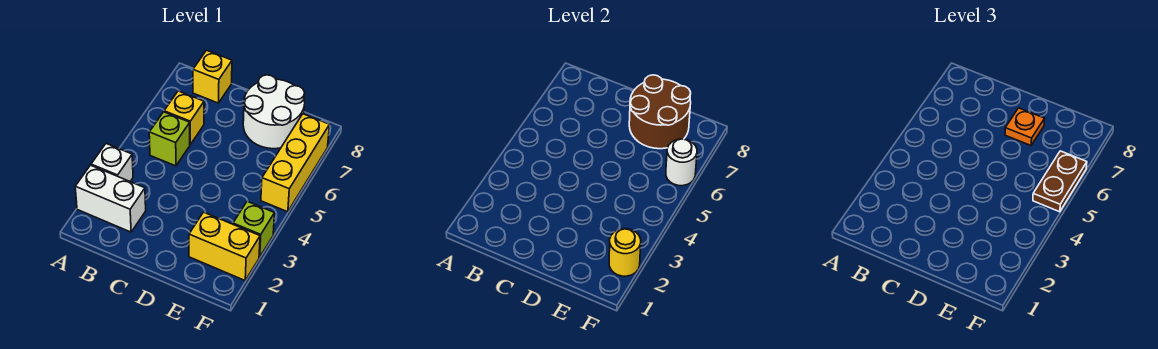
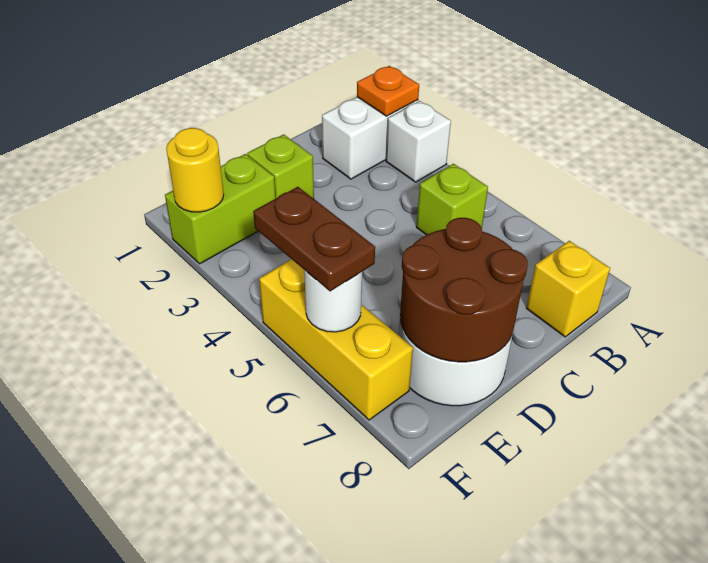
yellow 1x1 brick [164,91,204,144] -> none
orange 1x1 plate [1005,108,1045,145] -> orange 1x1 plate moved to [357,66,419,116]
yellow 1x2 brick [189,212,260,280] -> lime 1x2 brick [165,154,276,264]
lime 1x1 brick [233,201,275,257] -> lime 1x1 brick moved to [247,134,314,199]

